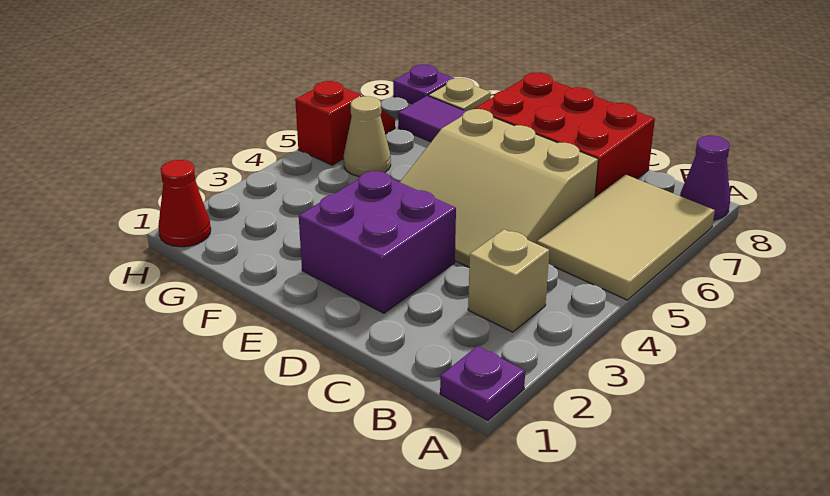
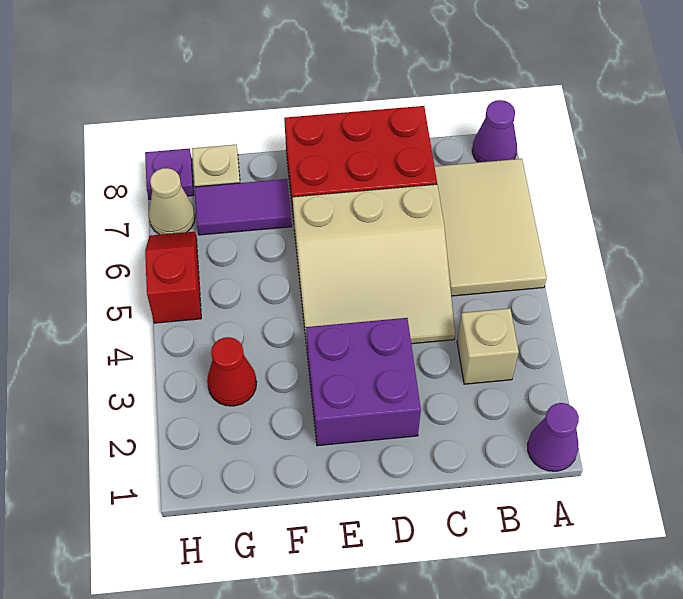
purple 1x1 plate [440,346,525,420] -> purple 1x1 cone [528,403,579,471]
tan 1x1 cone [344,96,391,176] -> tan 1x1 cone moved to [149,168,195,235]
red 1x1 cone [158,160,211,247] -> red 1x1 cone moved to [207,337,257,406]

